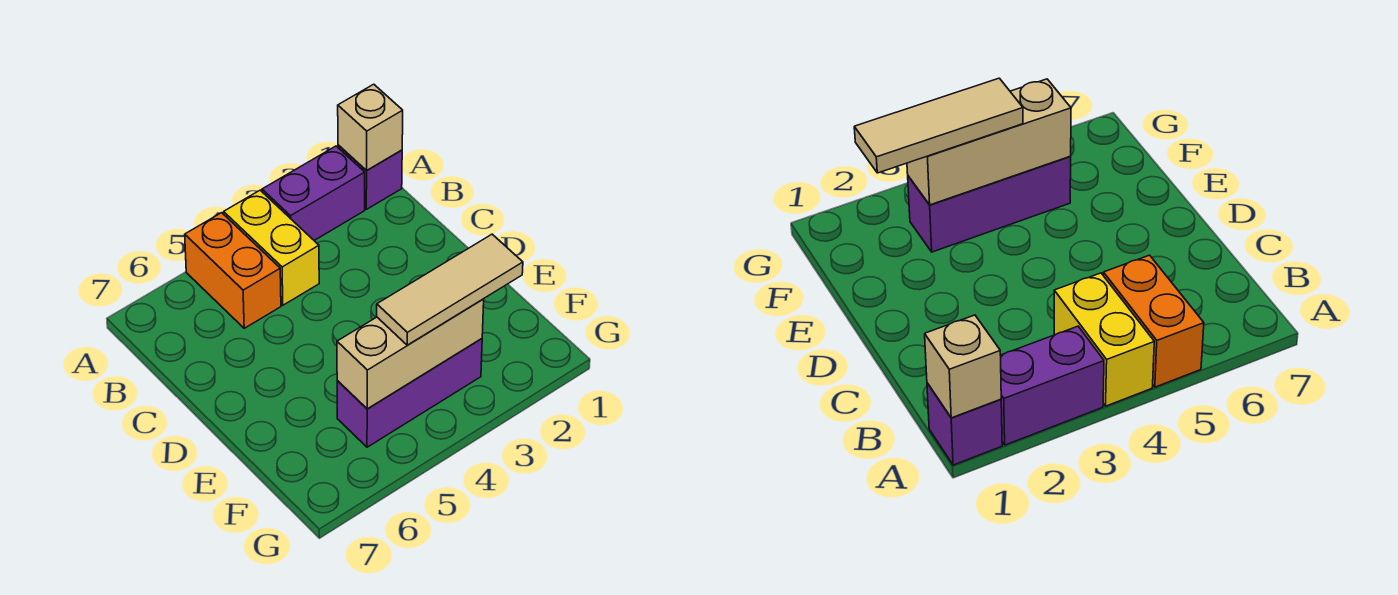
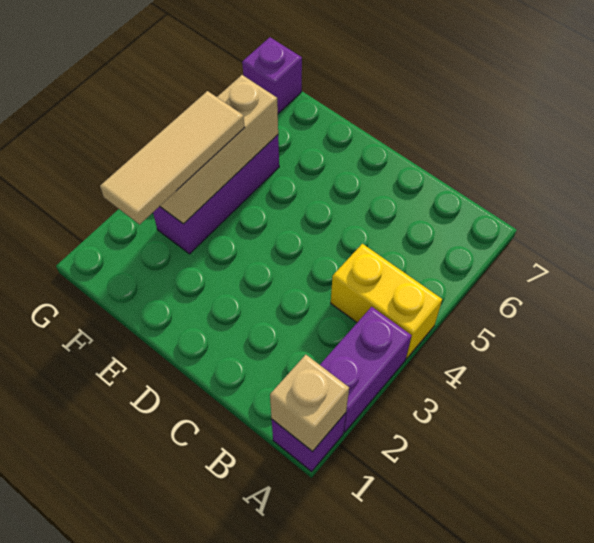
orange 1x2 brick [185,213,281,328] -> none
none -> purple 1x1 brick [242,37,302,114]

